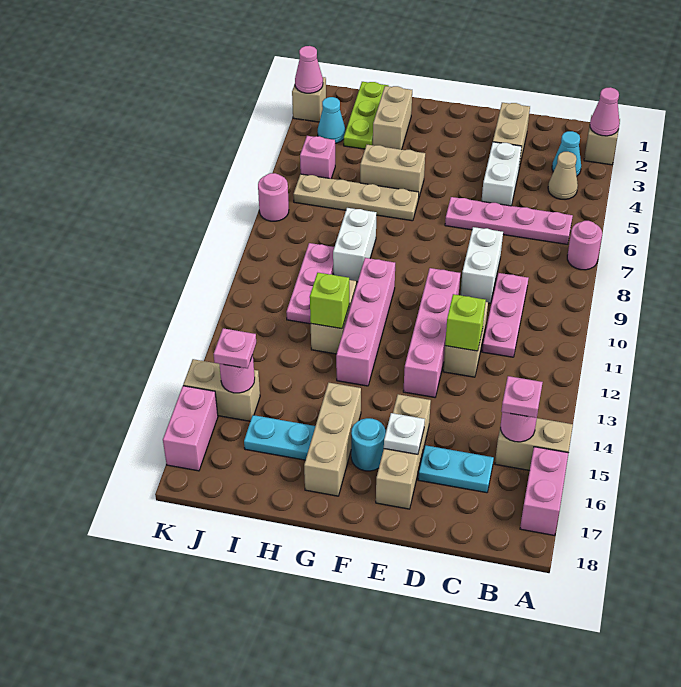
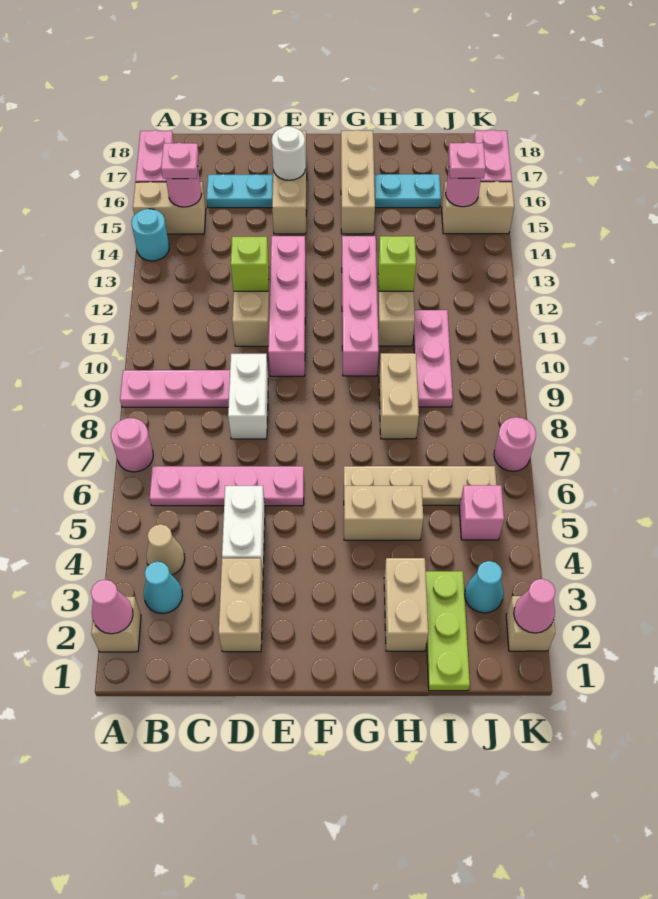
pink 1x3 plate [482,273,528,357] -> pink 1x3 plate turned to [120,370,230,407]
white 1x1 plate [384,413,425,454] -> white 1x1 round brick [272,126,306,180]
cyan 1x1 round brick [351,418,386,471] -> cyan 1x1 round brick moved to [131,209,169,261]
white 1x2 brick [333,208,376,282] -> tan 1x2 brick [379,353,419,439]

